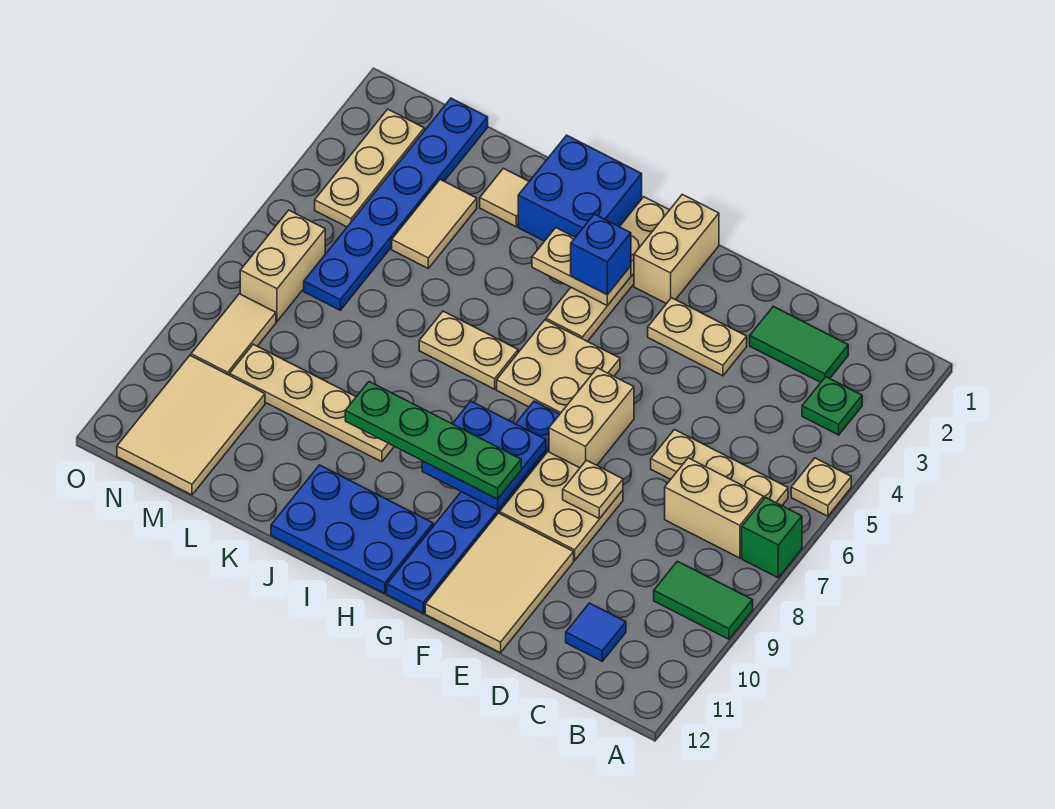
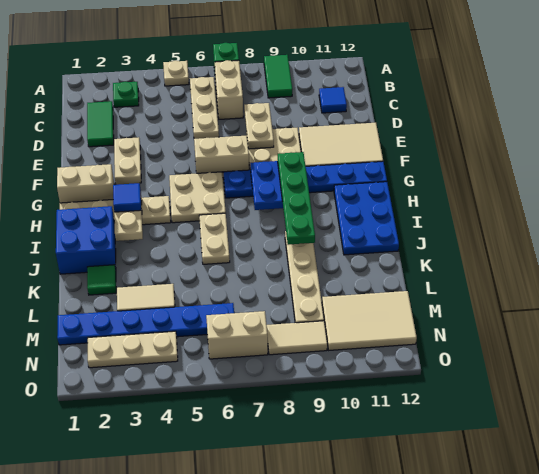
tan 1x1 plate [563,460,623,519] -> tan 1x2 plate [244,103,274,149]
blue 1x1 brick [571,214,631,295] -> blue 1x1 tile [113,183,141,212]
tan 1x1 tile [480,168,529,227] -> green 1x1 tile [87,265,116,295]

